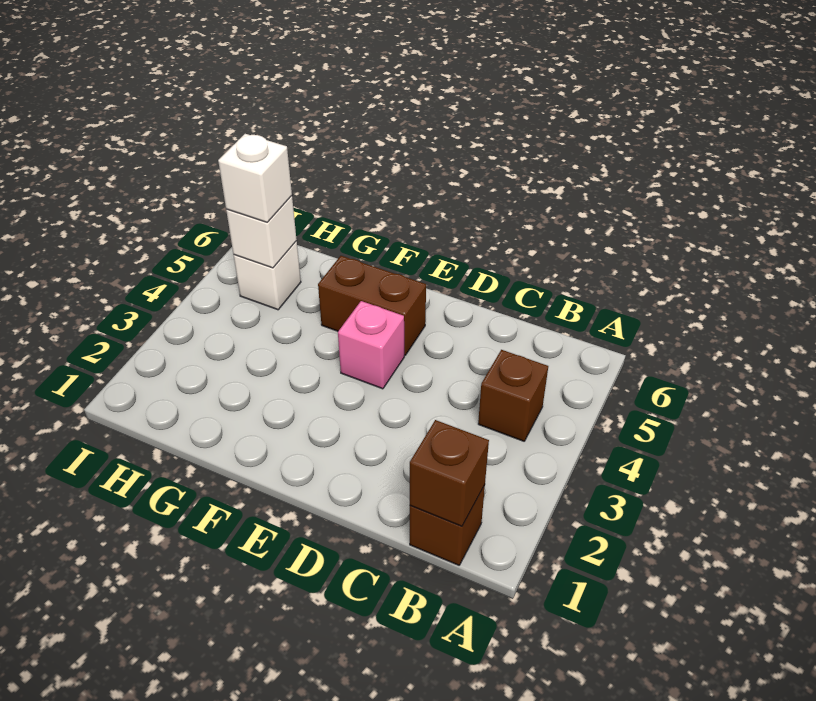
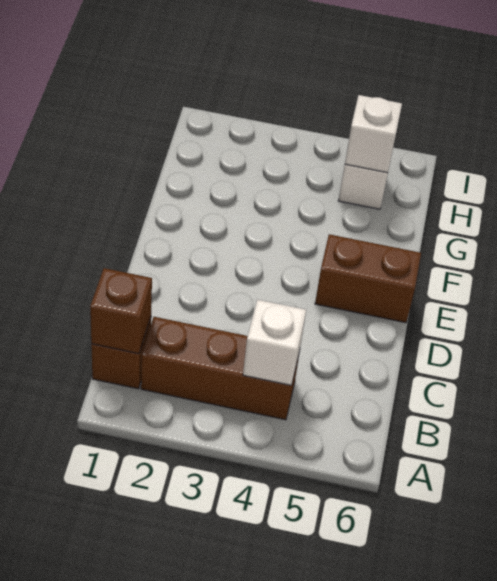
brown 1x1 brick [478,350,548,441] -> brown 1x3 brick [141,317,300,420]
pink 1x1 brick [338,301,404,389] -> none
brown 1x2 brick [318,256,426,355] -> brown 1x2 brick turned to [315,234,421,323]
white 1x1 brick [218,134,292,222] -> white 1x1 brick moved to [243,300,306,385]

